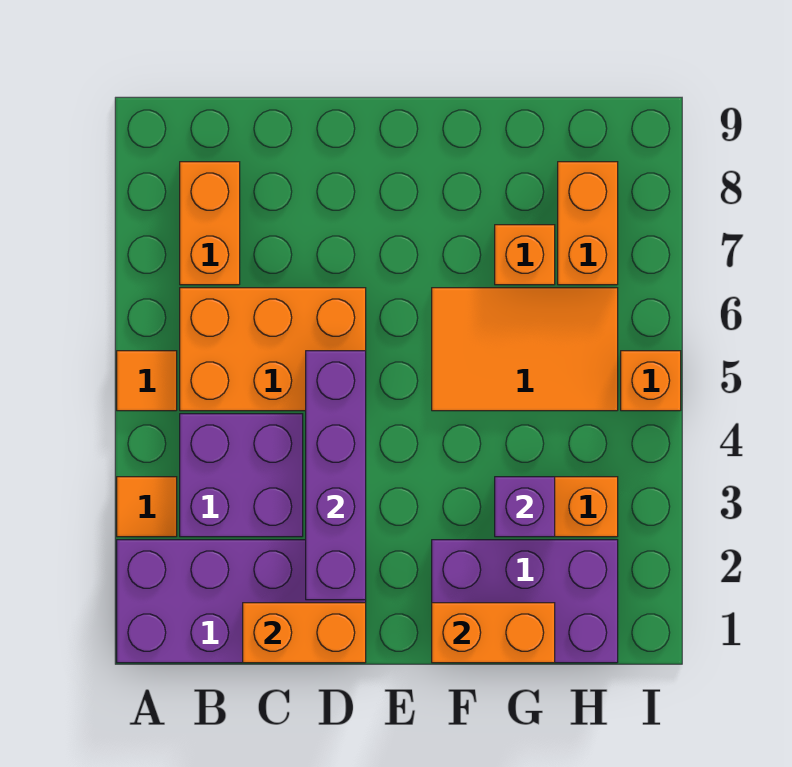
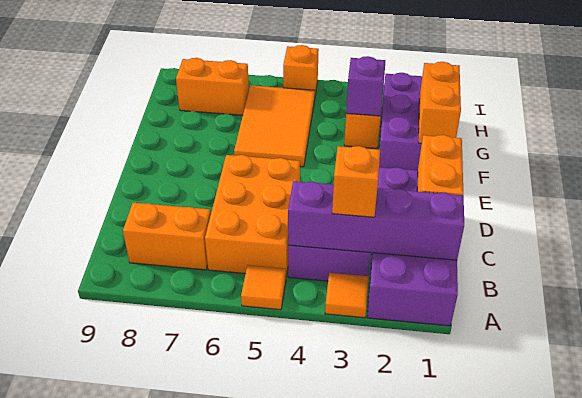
purple 1x4 brick [306,351,366,600] -> purple 1x4 brick moved to [288,181,464,260]
orange 1x1 brick [495,225,555,285] -> orange 1x1 brick moved to [332,146,380,217]

